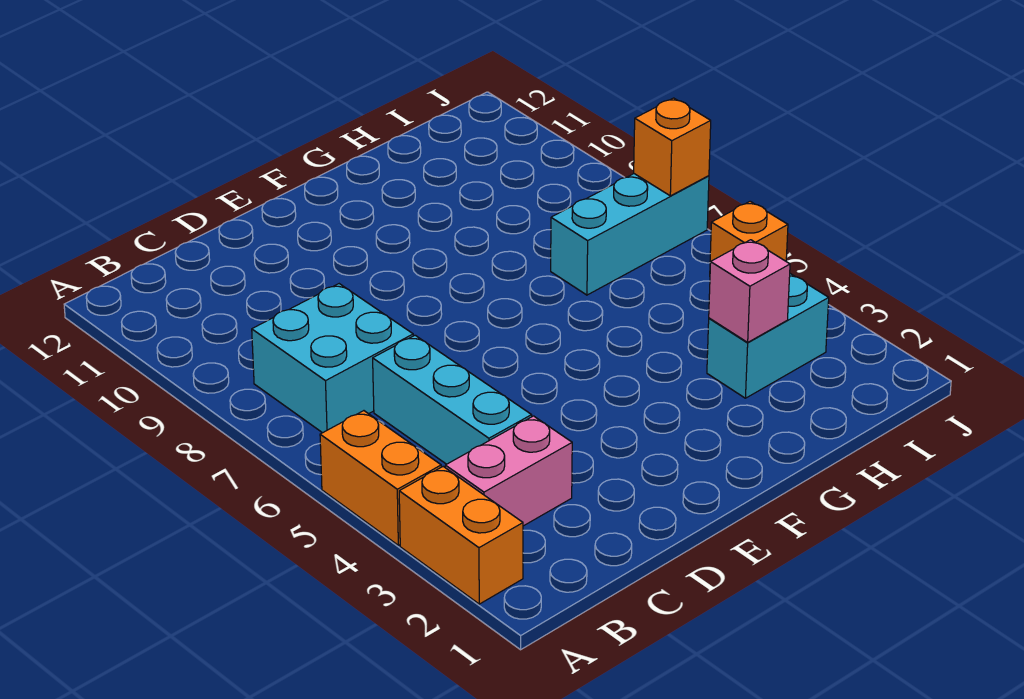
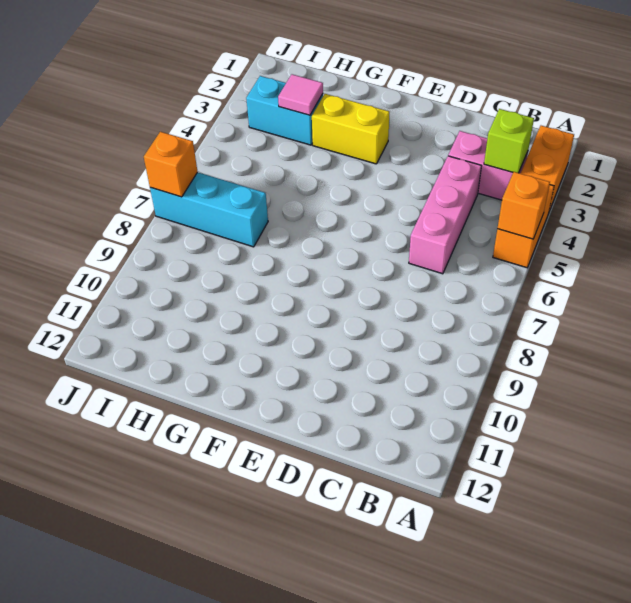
none -> lime 1x1 brick [484,109,534,173]
cyan 2x2 brick [252,284,413,433] -> none
cyan 1x3 brick [373,335,532,464] -> pink 1x3 brick [409,156,481,274]
none -> yellow 1x2 brick [312,94,389,164]
pink 1x1 brick [709,240,790,342] -> pink 1x1 tile [278,74,323,115]
orange 1x1 brick [710,201,788,264] -> orange 1x1 brick moved to [497,172,550,239]

